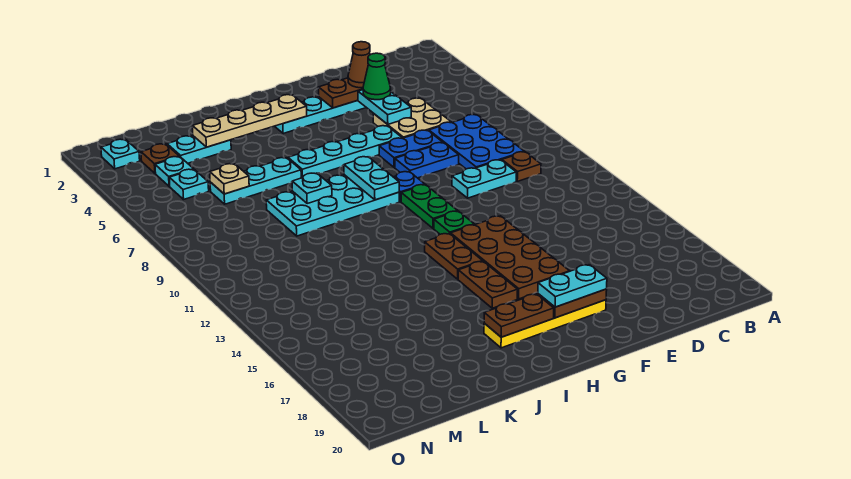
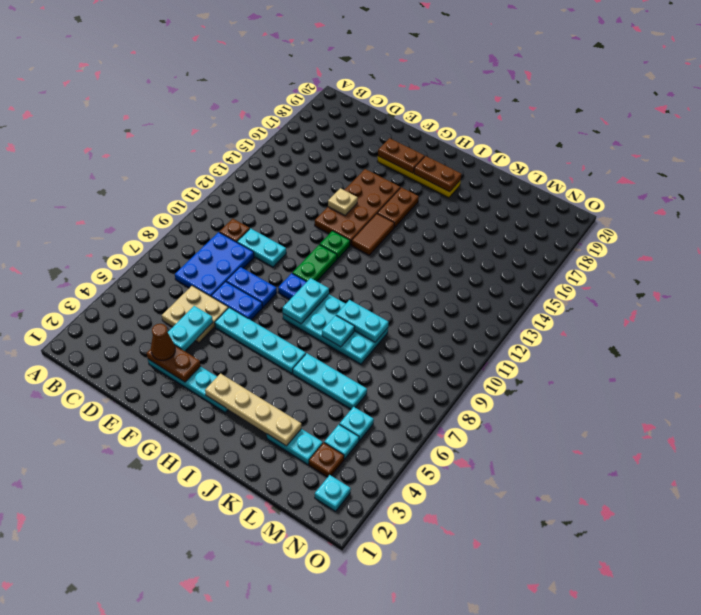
green 1x1 cone [363,53,391,100] -> none
cyan 1x2 plate [538,265,607,307] -> cyan 1x2 plate moved to [336,300,389,342]
brown 1x2 plate [425,233,483,279] -> brown 1x2 tile [352,214,394,255]
tan 1x1 plate [210,164,249,194] -> tan 1x1 plate moved to [328,188,358,215]

